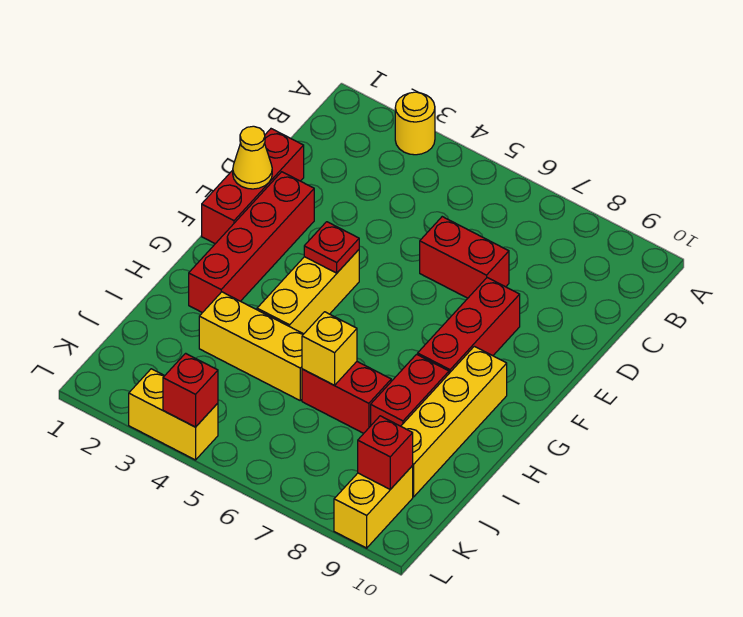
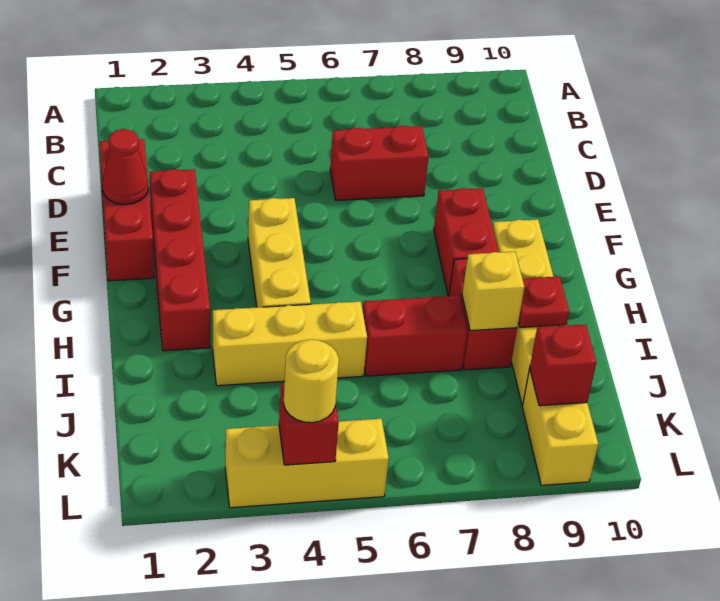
yellow 1x1 round brick [395,92,435,155] -> yellow 1x1 round brick moved to [284,339,339,423]
yellow 1x1 cone [233,126,272,189] -> red 1x1 cone [102,129,149,205]
red 1x3 brick [418,278,520,373] -> red 1x2 brick [434,188,498,296]
red 1x1 plate [304,222,359,273] -> red 1x1 plate moved to [518,276,569,328]
yellow 1x1 brick [302,312,357,385] -> yellow 1x1 brick moved to [462,252,524,331]
yellow 1x2 brick [129,369,218,460] -> yellow 1x3 brick [225,419,389,508]

